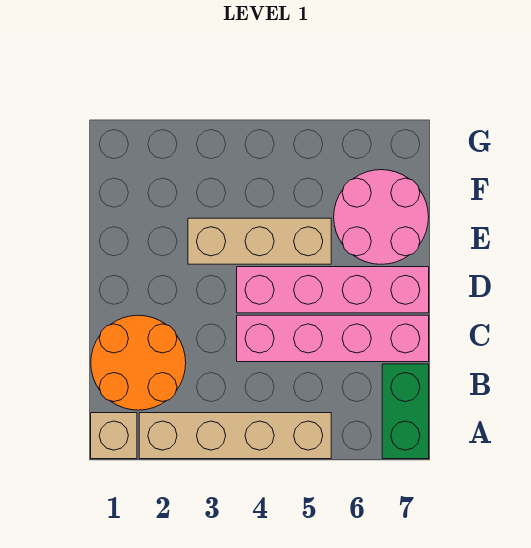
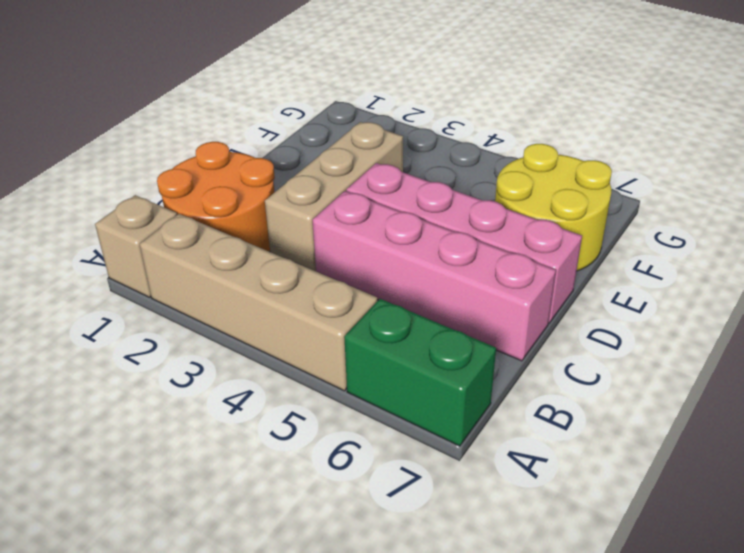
green 1x2 brick [382,364,429,459] -> green 1x2 brick turned to [344,299,496,446]
tan 1x3 brick [188,218,331,264] -> tan 1x3 brick turned to [265,122,403,271]
pink 2x2 round brick [334,170,429,264] -> yellow 2x2 round brick [495,144,612,271]

